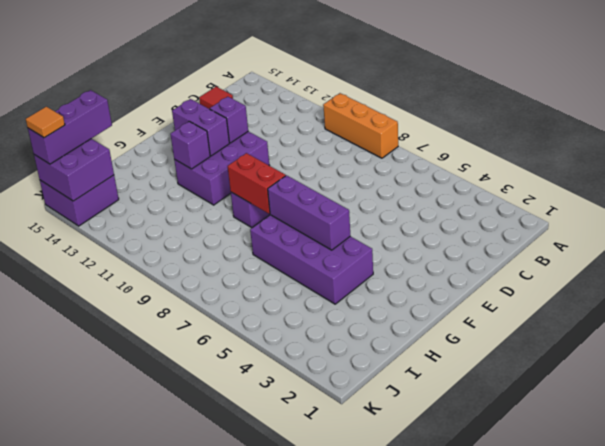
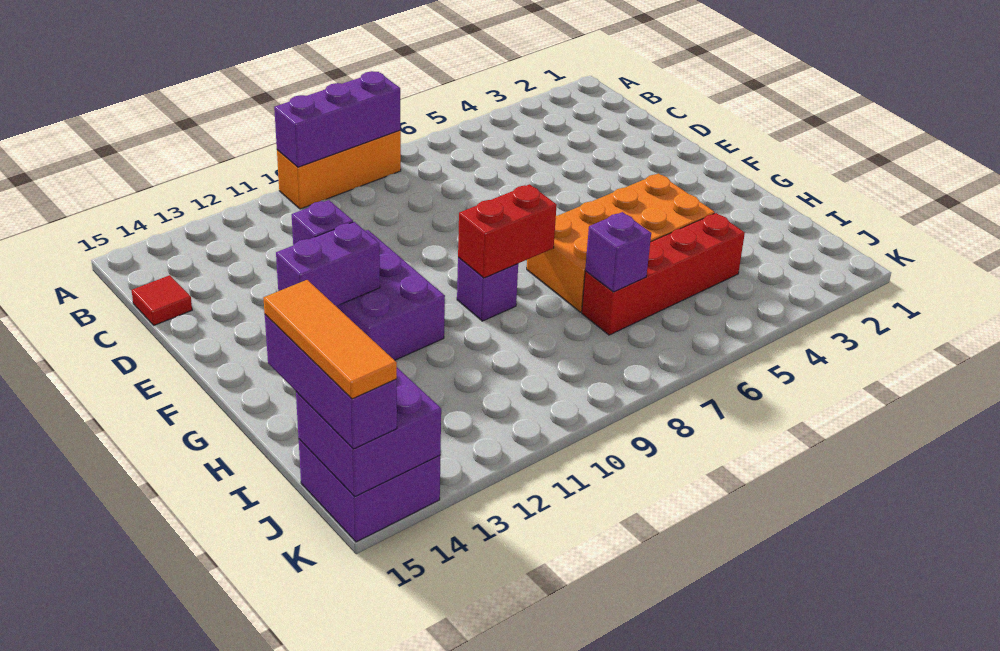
purple 2x4 brick [250,215,373,304] -> orange 2x4 brick [527,174,715,312]
purple 1x3 brick [268,175,350,250] -> purple 1x3 brick moved to [274,71,401,167]
purple 1x1 brick [170,121,210,169] -> purple 1x1 brick moved to [585,212,651,292]
none -> red 1x4 brick [582,213,745,335]
orange 1x1 tile [26,107,65,138] -> orange 1x3 tile [263,280,397,399]

